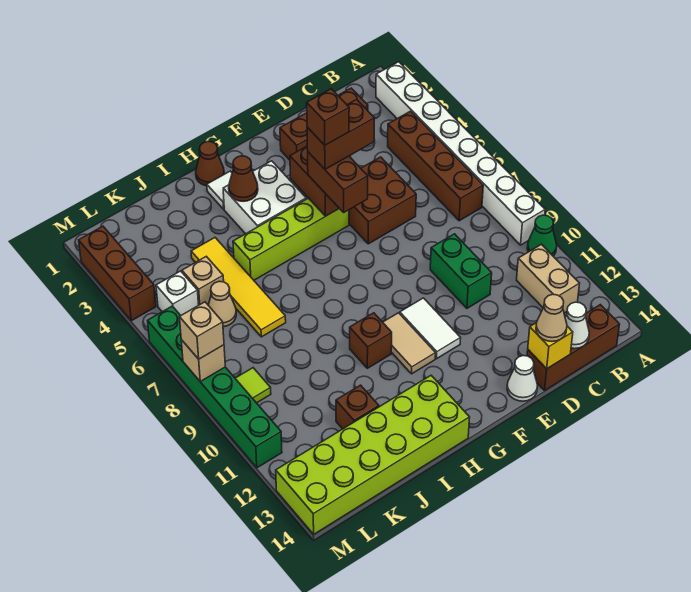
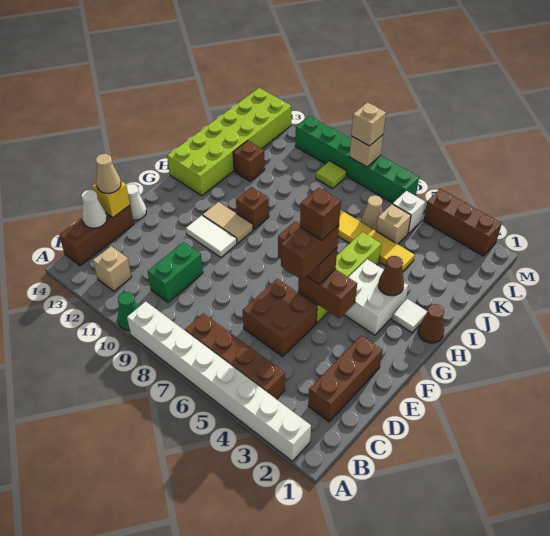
tan 1x2 brick [517,244,580,313] -> tan 1x1 brick [93,246,132,291]
green 1x2 brick [430,234,492,308] -> green 1x2 brick turned to [148,242,203,302]

